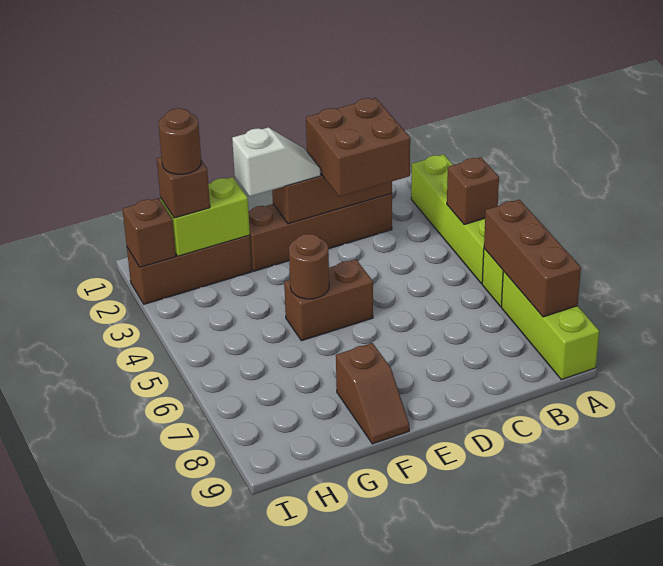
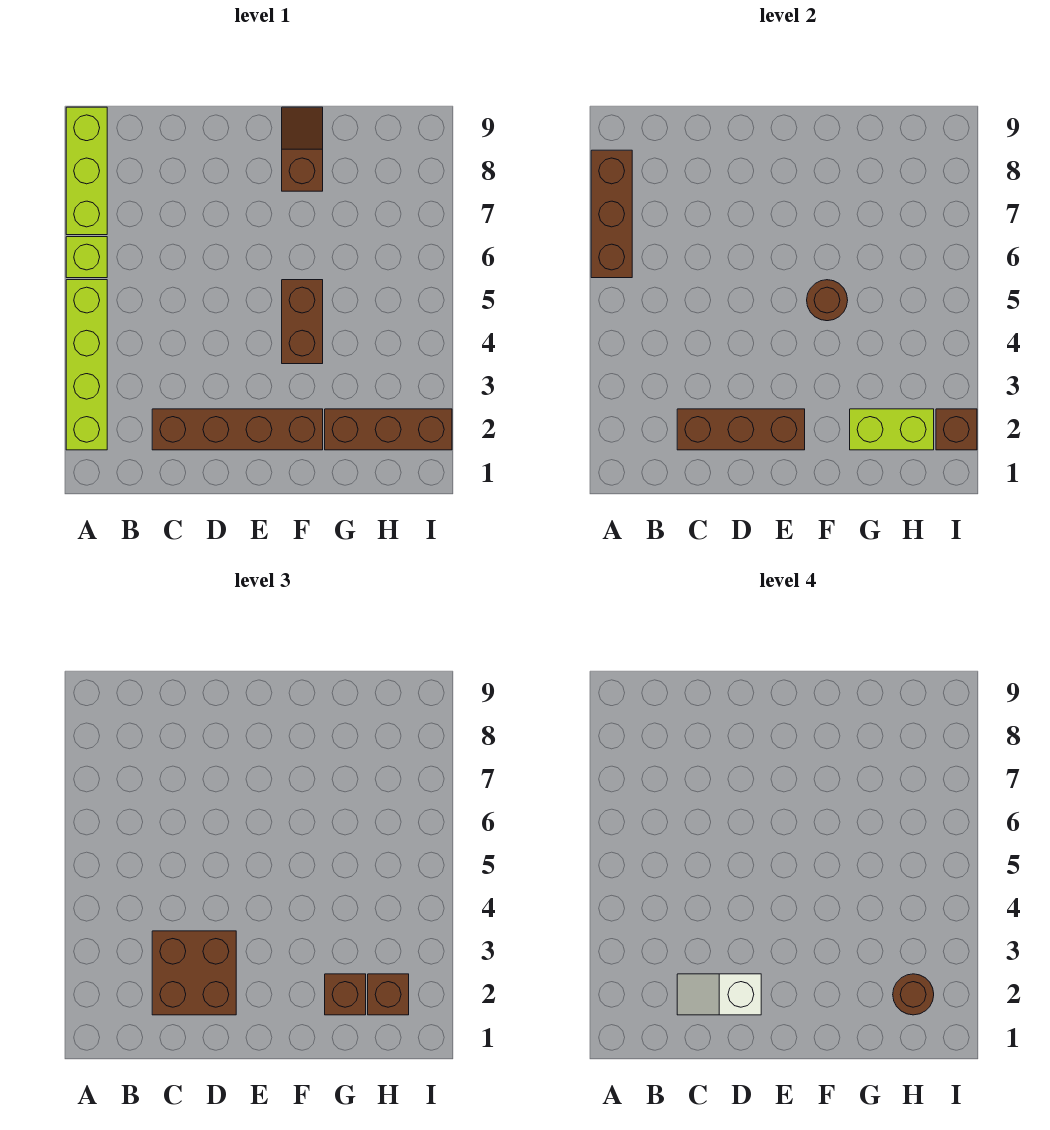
brown 1x1 brick [447,157,499,224] -> brown 1x1 brick moved to [325,974,366,1015]
white 1x2 slope [232,128,321,196] -> white 1x2 slope moved to [677,974,761,1015]
brown 1x2 brick [284,259,373,341] -> brown 1x2 brick turned to [282,280,323,364]

